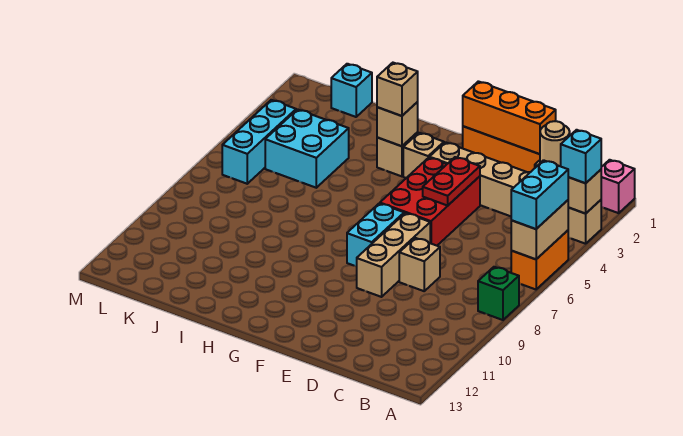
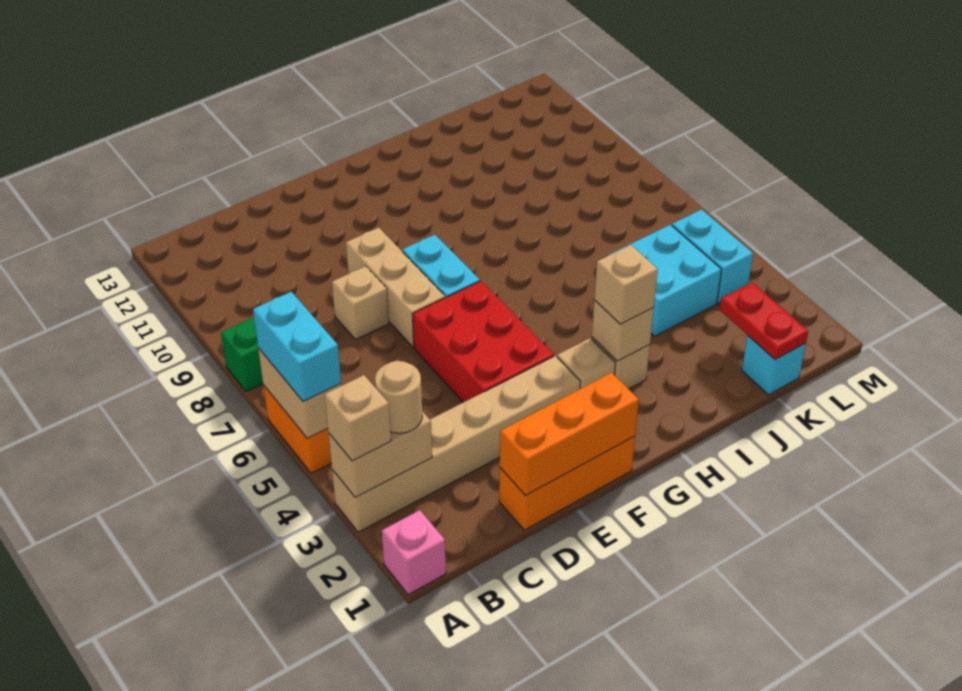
cyan 1x1 brick [561,130,601,183] -> tan 1x1 brick [325,375,391,461]
red 1x2 plate [423,157,480,206] -> red 1x2 plate moved to [720,282,808,360]
cyan 1x3 brick [222,100,296,184] -> cyan 1x2 brick [672,209,753,303]

